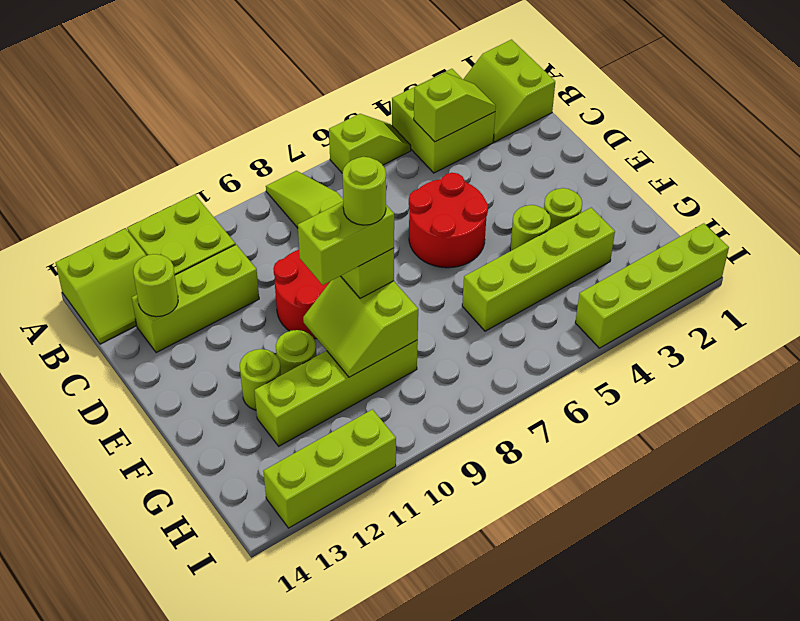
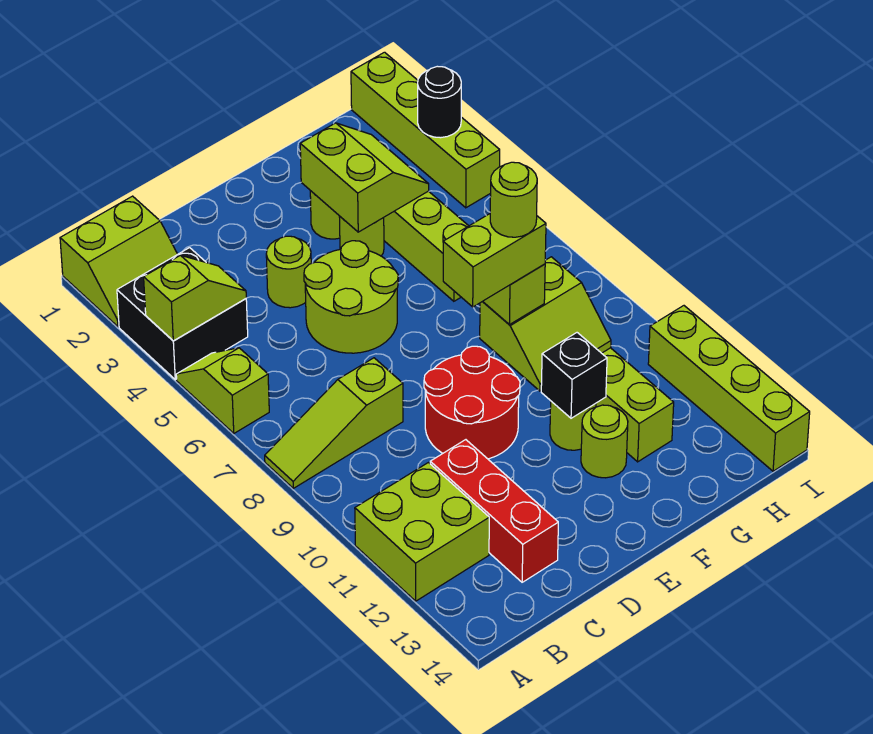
lime 2x2 brick [392,69,495,173] -> black 2x2 brick [117,248,248,380]
lime 2x2 slope [56,228,146,344] -> lime 2x2 slope moved to [300,123,429,232]
lime 1x2 slope [414,73,496,142] -> lime 1x2 slope turned to [144,255,246,341]
lime 1x3 brick [132,245,259,353] -> red 1x3 brick [430,440,558,582]
lime 1x1 round brick [133,254,178,317] -> lime 1x1 round brick moved to [266,236,311,308]
red 2x2 round brick [409,173,488,268] -> lime 2x2 round brick [304,241,398,353]
lime 1x2 brick [298,202,394,285] -> lime 1x2 brick turned to [443,214,546,307]
none -> black 1x1 brick [541,333,607,418]
none -> black 1x1 round brick [418,66,461,138]
lime 1x3 brick [264,409,396,528] -> lime 1x4 brick [648,306,810,471]

